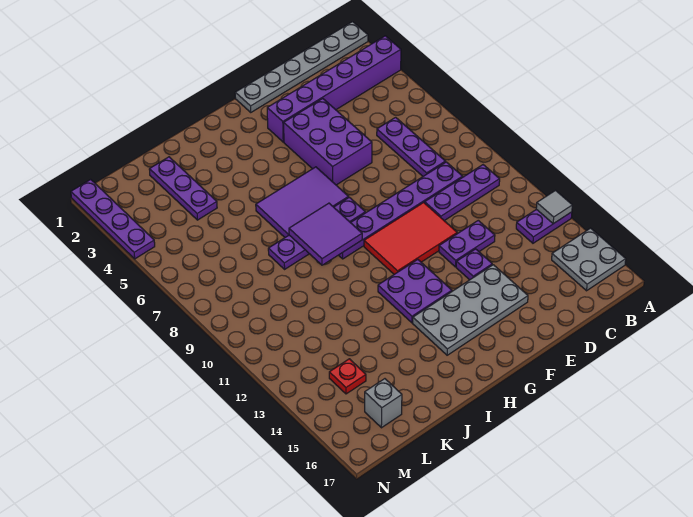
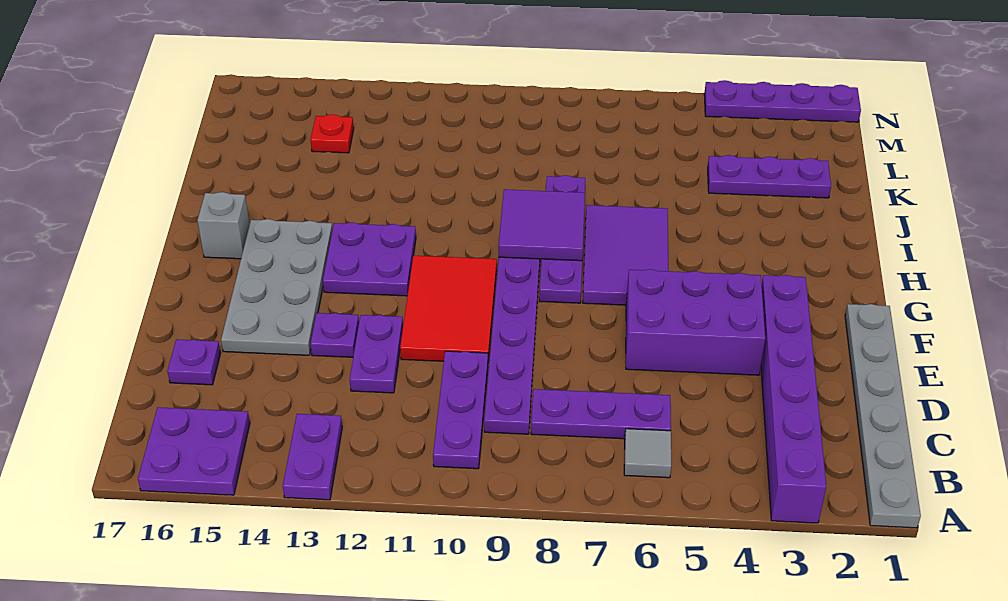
grey 1x1 tile [536,191,572,224] -> grey 1x1 tile moved to [624,429,671,478]
grey 2x2 plate [552,228,626,291] -> purple 2x2 plate [138,407,250,495]
none -> purple 1x1 plate [167,339,220,385]
grey 1x1 brick [365,379,402,428] -> grey 1x1 brick moved to [197,192,249,259]

